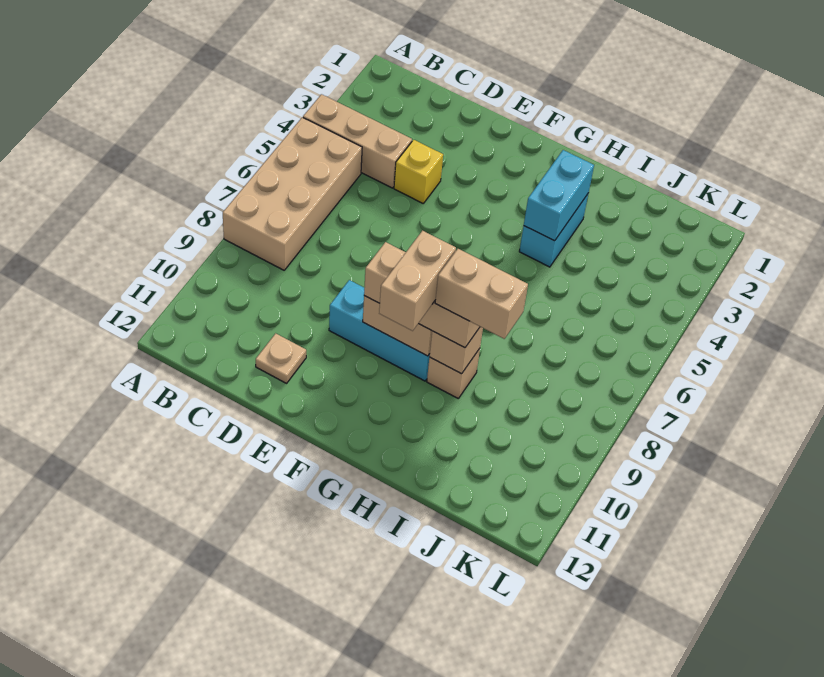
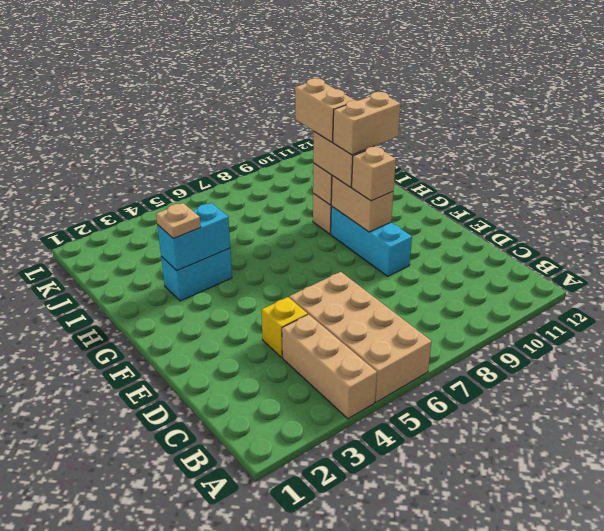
tan 2x4 brick [223,117,362,270] -> tan 2x4 brick turned to [289,272,432,402]
tan 1x1 plate [256,333,306,383] -> tan 1x1 plate moved to [156,203,201,239]

